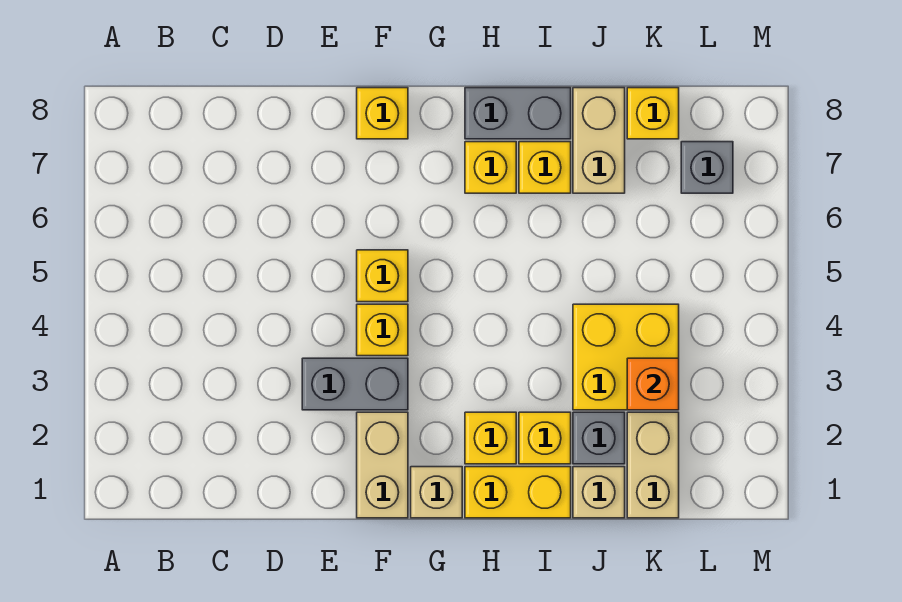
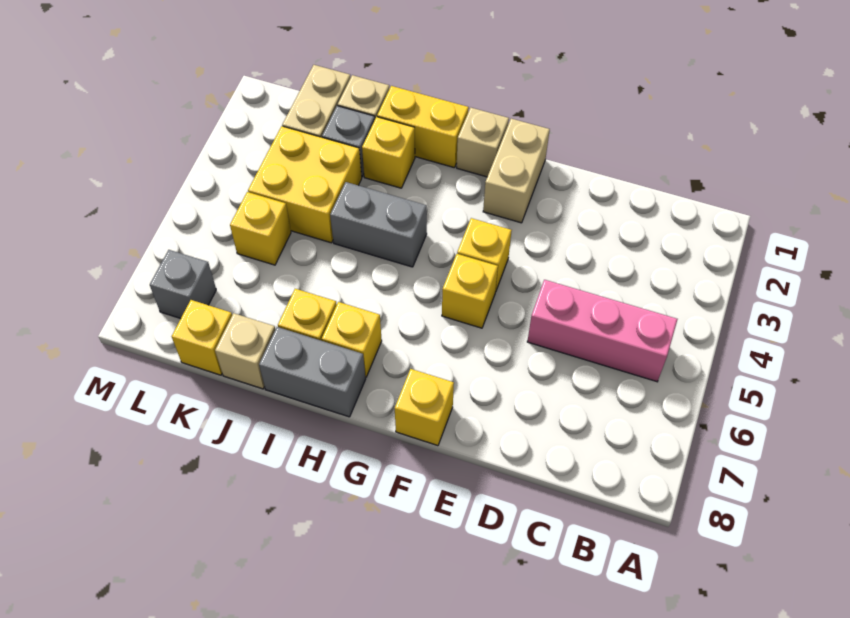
none -> pink 1x3 brick [527,280,678,382]
grey 1x2 brick [302,358,408,410] -> grey 1x2 brick moved to [330,182,427,267]
yellow 1x1 brick [465,412,516,464] -> yellow 1x1 brick moved to [230,192,291,265]
tan 1x2 brick [573,88,625,193] -> tan 1x1 brick [215,313,276,389]
orange 1x1 brick [627,358,679,410] -> none

